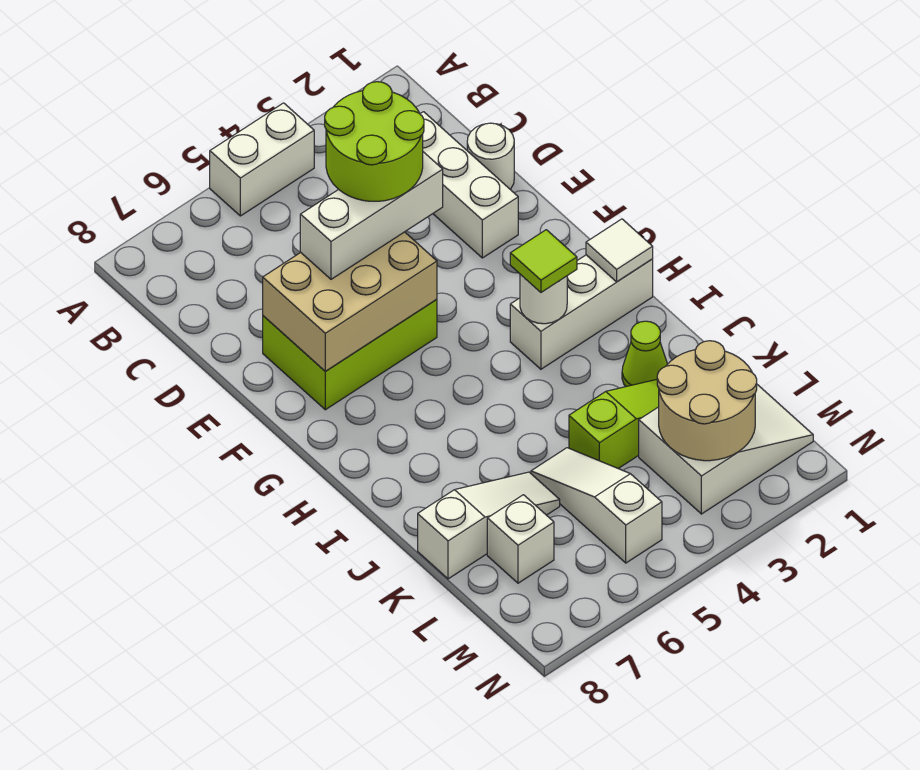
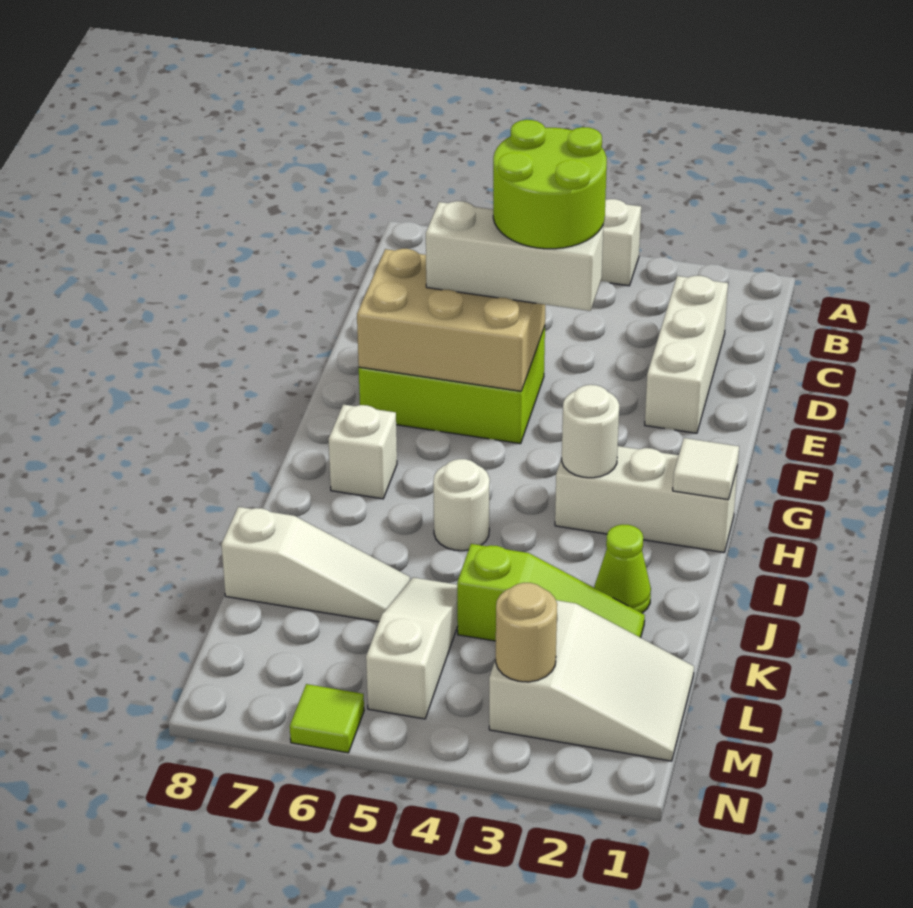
white 1x1 round brick [467,123,514,189] -> white 1x1 round brick moved to [433,459,490,551]
lime 1x1 tile [510,230,577,292] -> lime 1x1 tile moved to [290,684,364,753]
tan 2x2 round brick [657,341,757,461] -> tan 1x1 round brick [496,583,557,682]
white 1x1 brick [487,495,554,583] -> white 1x1 brick moved to [328,404,397,499]

